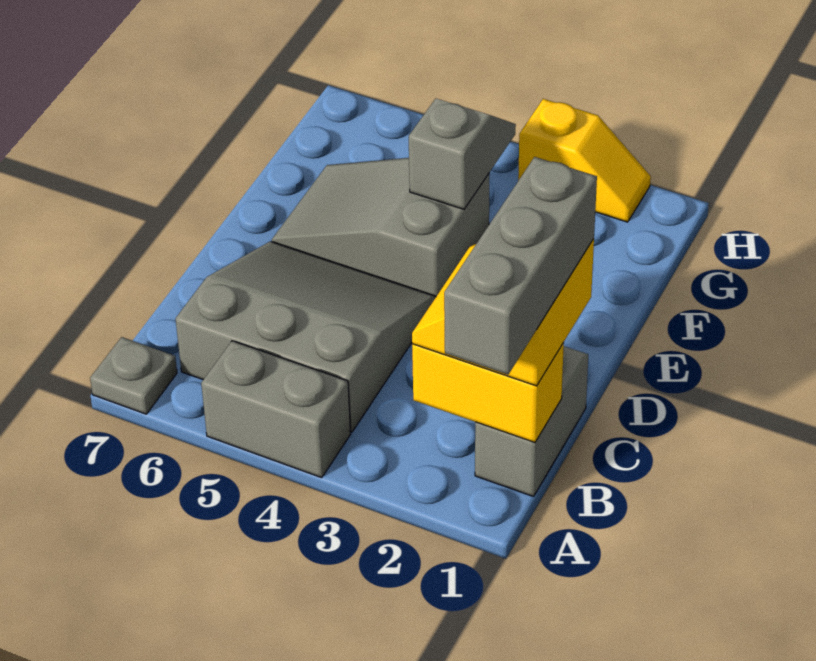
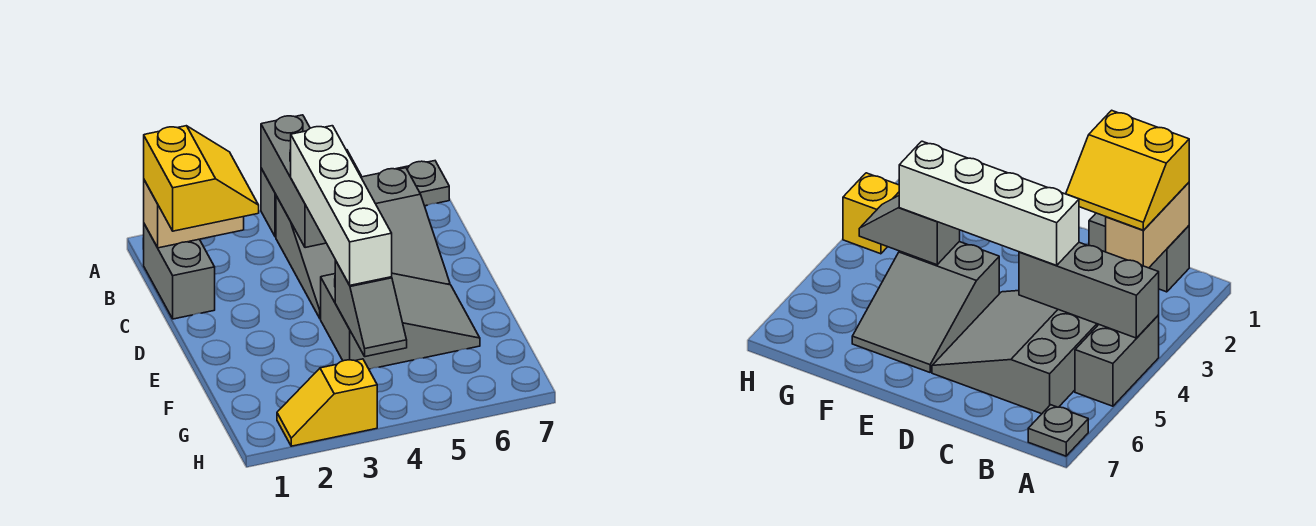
grey 1x3 brick [444,157,597,375] -> grey 1x3 brick moved to [261,115,326,248]
yellow 1x2 brick [412,343,564,442] -> tan 1x2 brick [144,180,244,248]
none -> white 1x4 brick [291,126,392,285]

